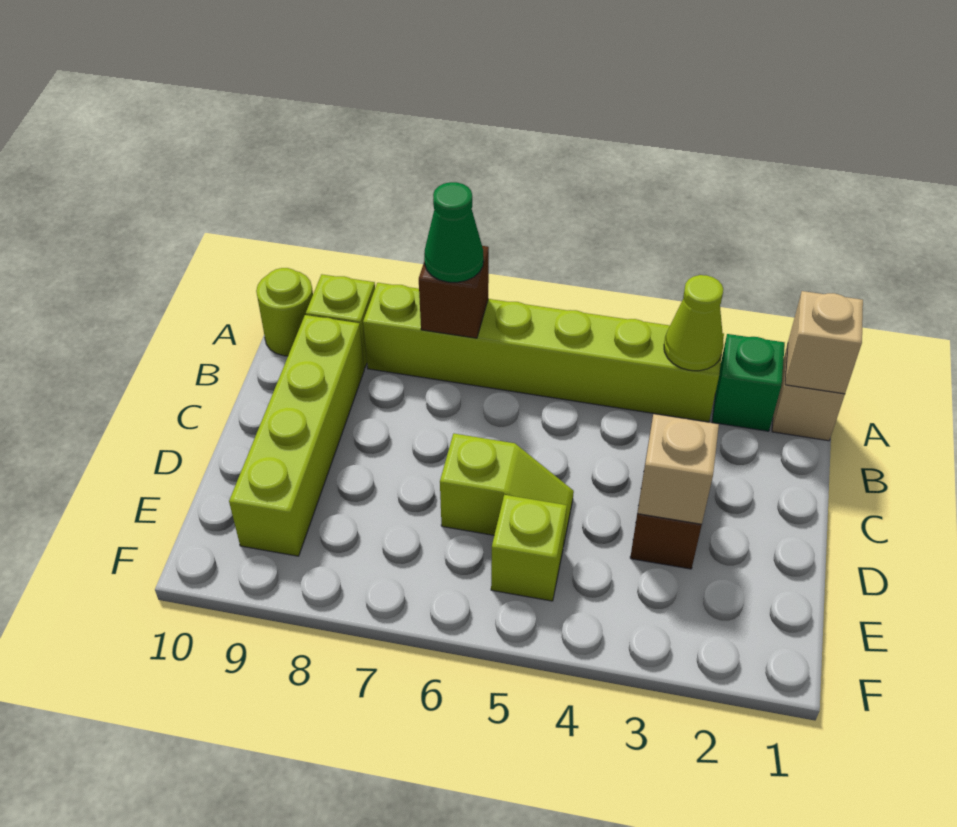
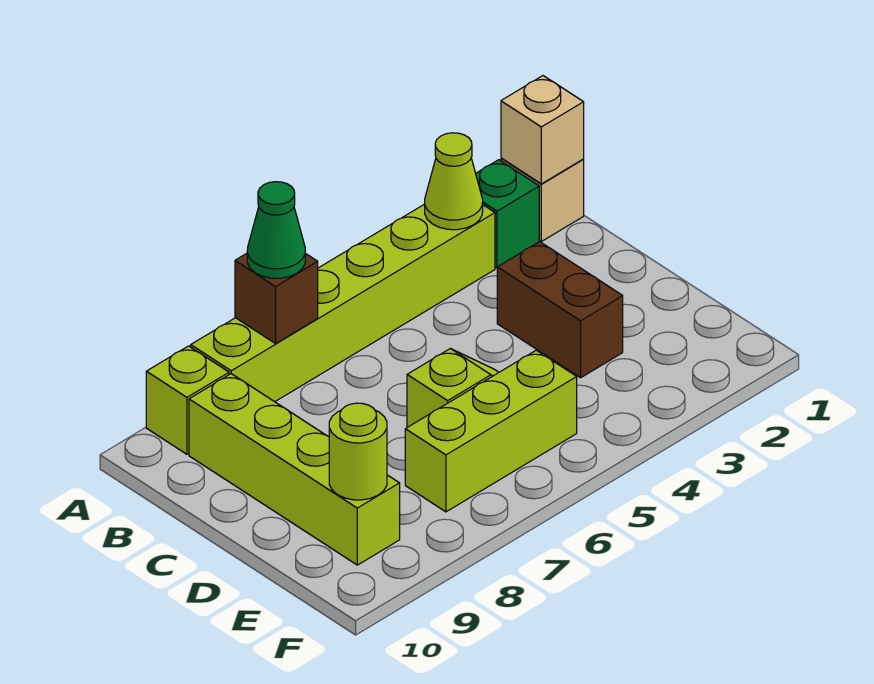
lime 1x1 round brick [256,268,313,356] -> lime 1x1 round brick moved to [329,403,387,500]
tan 1x1 brick [637,414,719,525] -> none
lime 1x1 brick [491,495,567,601] -> lime 1x3 brick [405,350,577,512]

